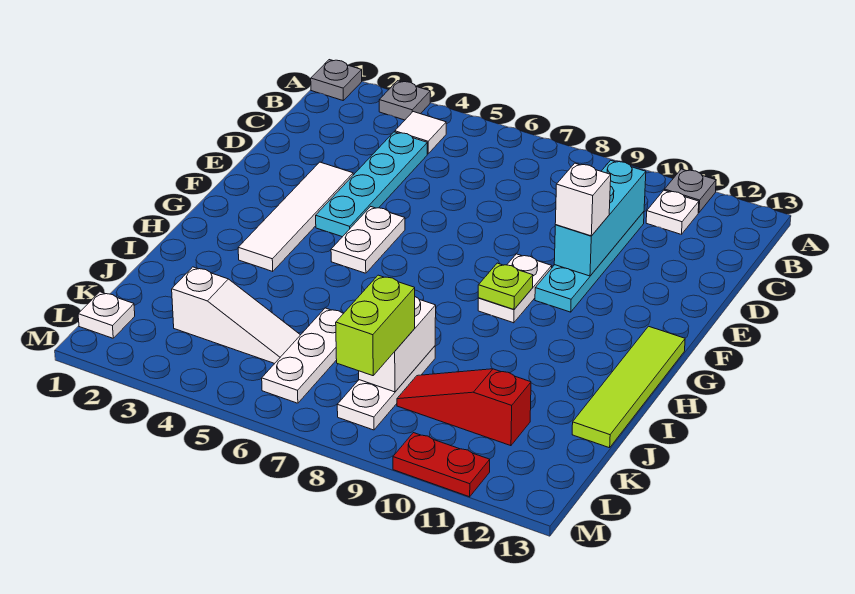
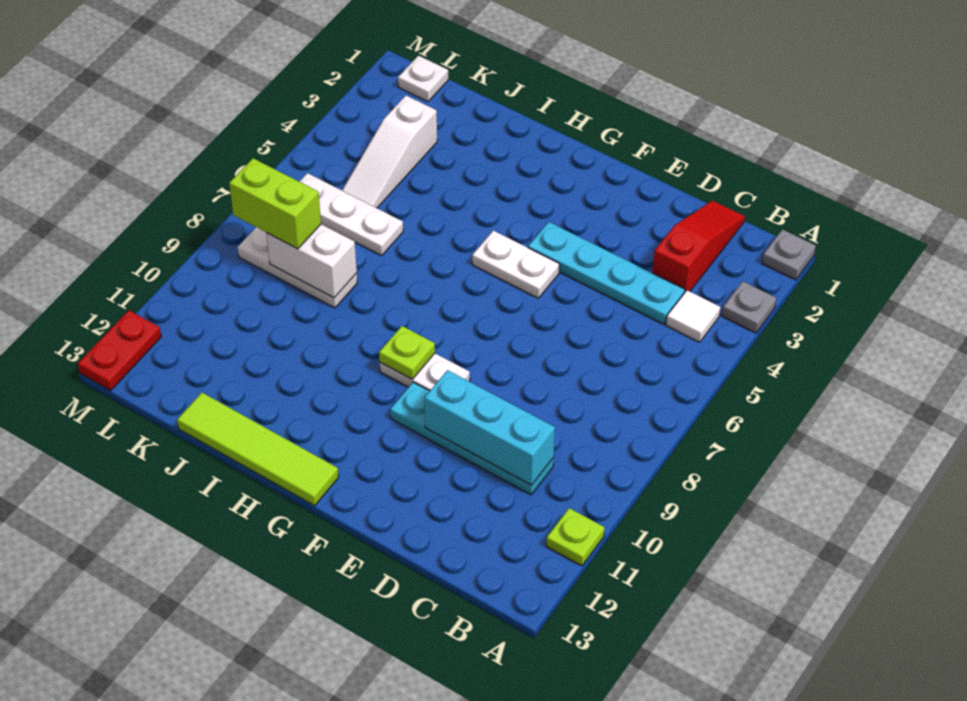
grey 1x1 plate [665,169,716,213] -> lime 1x1 plate [546,508,605,566]
white 1x1 plate [646,190,699,234] -> none
white 1x4 tile [238,162,353,272] -> none
white 1x1 brick [555,163,611,236] -> none
red 1x3 slope [397,369,531,446] -> red 1x3 slope moved to [653,201,745,292]
red 1x2 plate [393,433,490,497] -> red 1x2 plate moved to [78,310,161,390]

